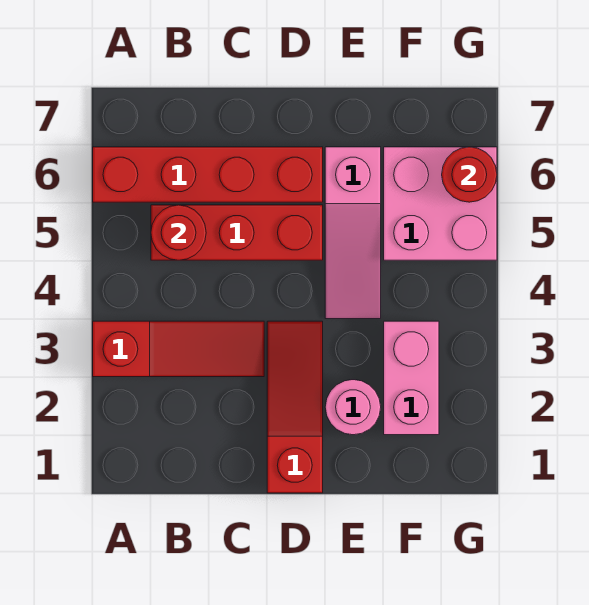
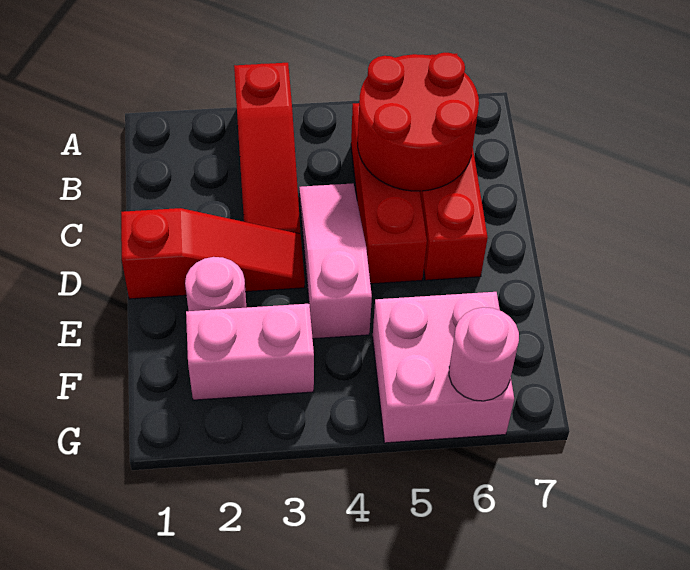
red 1x1 round brick [151,205,206,260] -> red 2x2 round brick [358,53,479,191]
pink 1x3 slope [325,147,381,319] -> pink 1x3 slope turned to [299,183,372,339]
red 1x1 round brick [442,147,497,202] -> pink 1x1 round brick [449,307,519,401]

